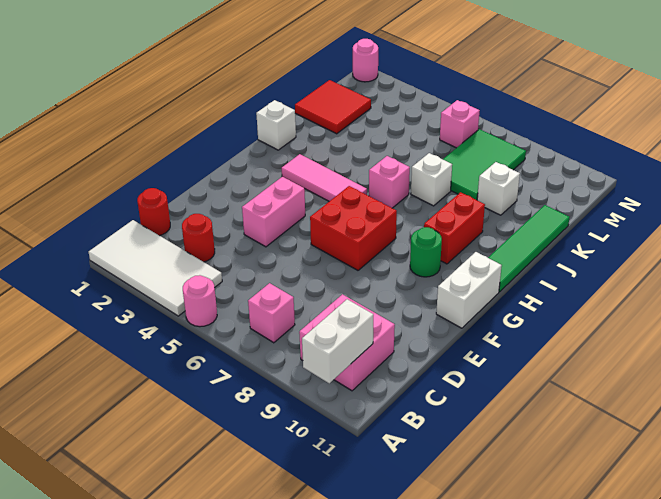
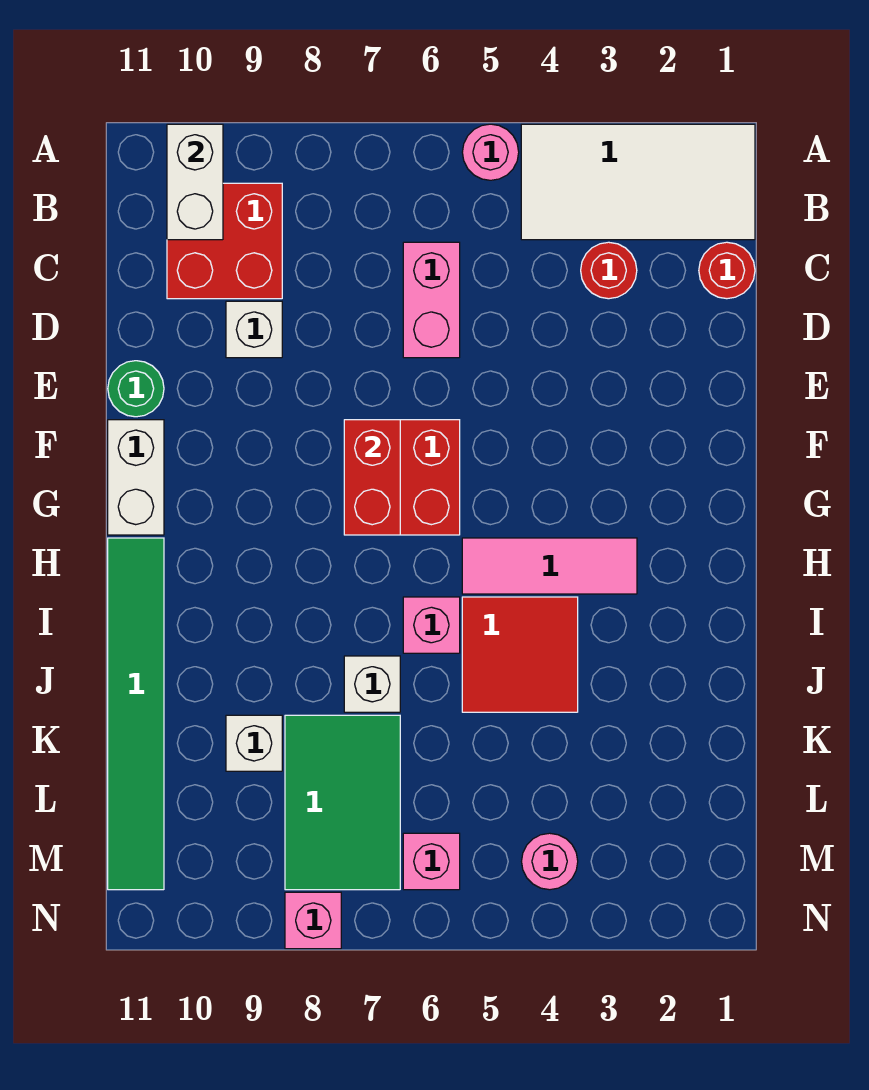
pink 1x1 brick [248,283,295,343] -> pink 1x1 brick moved to [285,892,341,949]
pink 2x2 brick [299,294,395,391] -> red 2x2 brick [167,183,282,299]
pink 1x2 brick [242,177,305,247] -> pink 1x2 brick moved to [403,242,460,358]
green 1x1 round brick [410,227,442,277] -> green 1x1 round brick moved to [108,361,164,417]
red 1x2 brick [424,192,485,264] -> red 1x2 brick moved to [344,420,400,535]
green 1x4 tile [488,205,570,292] -> green 1x6 tile [108,538,164,890]
white 1x1 brick [256,100,296,150] -> white 1x1 brick moved to [226,301,282,358]
red 2x2 tile [295,80,371,134] -> red 2x2 tile moved to [462,597,578,712]
pink 1x1 round brick [353,39,378,82] -> pink 1x1 round brick moved to [522,833,578,890]

